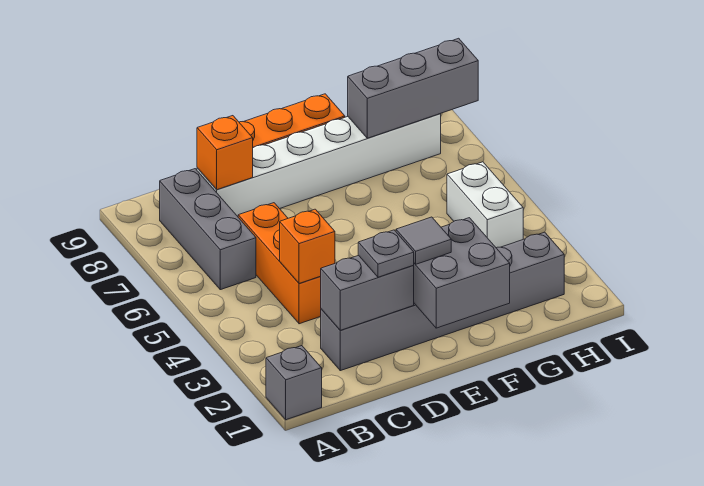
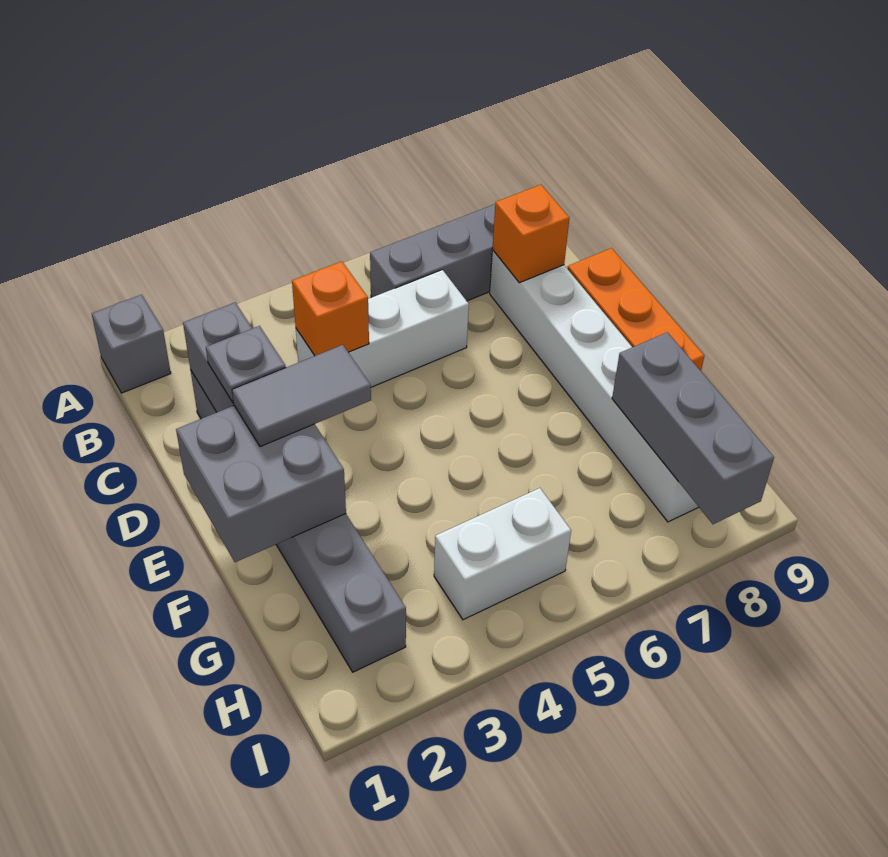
orange 1x3 brick [238,203,321,324] -> white 1x3 brick [296,270,469,387]
grey 1x1 tile [396,217,451,264] -> grey 1x2 tile [232,345,371,447]

